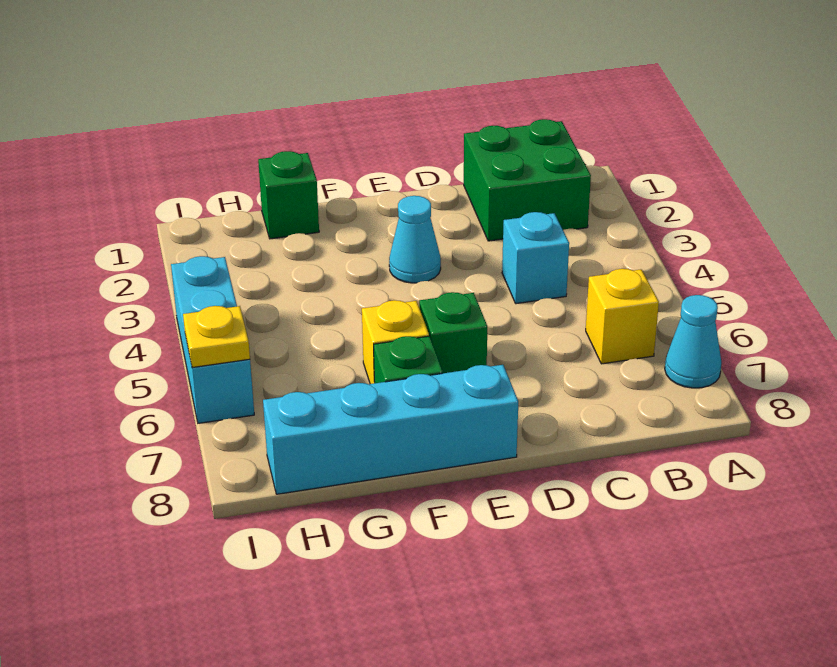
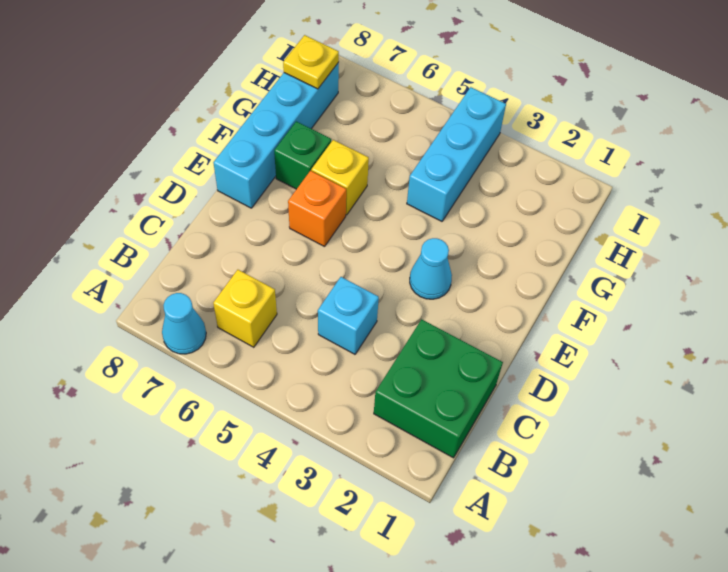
green 1x1 brick [419,292,487,373] -> orange 1x1 brick [288,171,346,247]
green 1x1 brick [258,151,319,239] -> none
cyan 1x3 brick [171,256,254,423] -> cyan 1x3 brick turned to [407,87,506,221]
yellow 1x1 plate [183,306,250,368] -> yellow 1x1 plate moved to [283,35,339,89]

